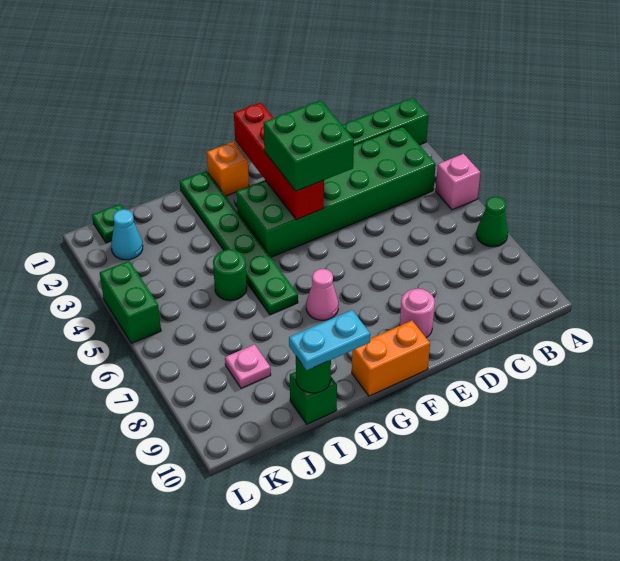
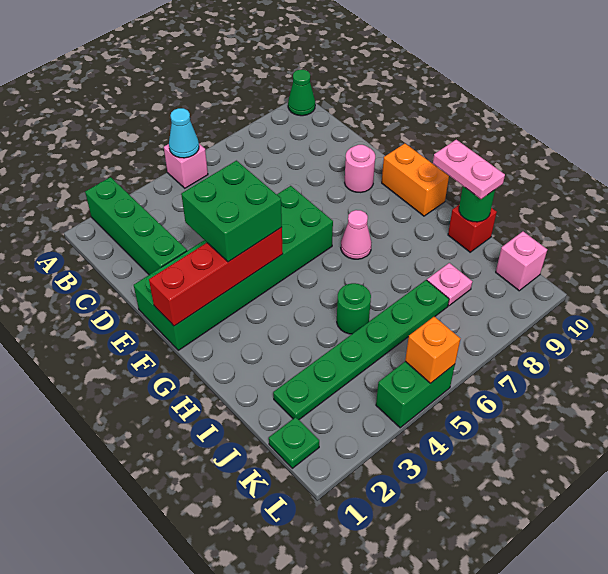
green 1x1 cone [476,196,508,247] -> green 1x1 cone moved to [288,70,315,116]
green 2x6 brick [236,126,436,257] -> green 2x6 brick turned to [134,186,333,350]
orange 1x1 brick [207,142,249,196] -> orange 1x1 brick moved to [405,316,460,383]
green 1x6 plate [180,171,298,315] -> green 1x6 plate moved to [273,280,449,419]
cyan 1x2 plate [289,310,370,370] -> pink 1x2 plate [433,140,505,199]
green 1x1 brick [290,372,337,424] -> red 1x1 brick [448,204,497,252]
cyan 1x1 cone [111,209,143,260] -> cyan 1x1 cone moved to [169,108,199,158]
none -> pink 1x1 brick [496,231,547,291]

